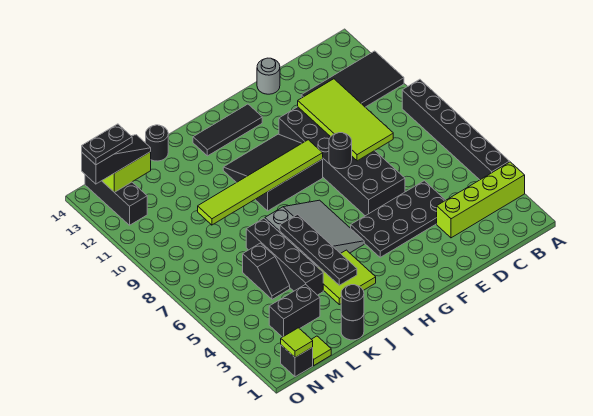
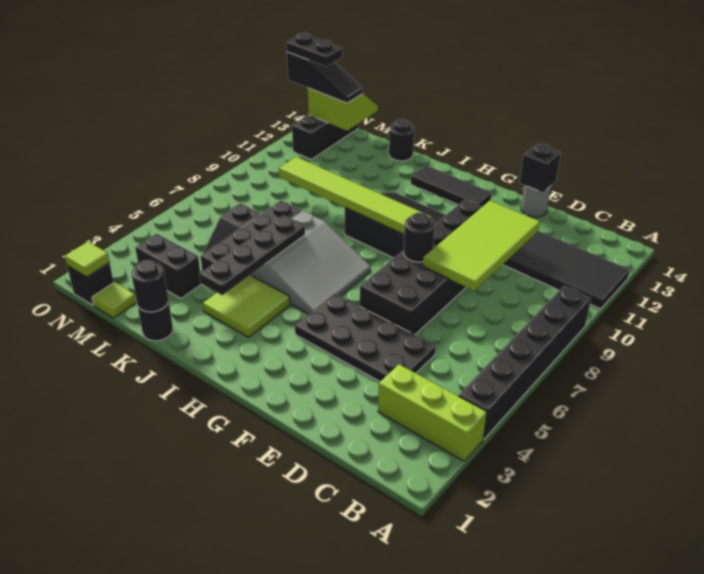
lime 1x4 brick [437,162,525,238] -> lime 1x3 brick [378,364,487,461]
none -> black 1x1 brick [520,144,561,192]

